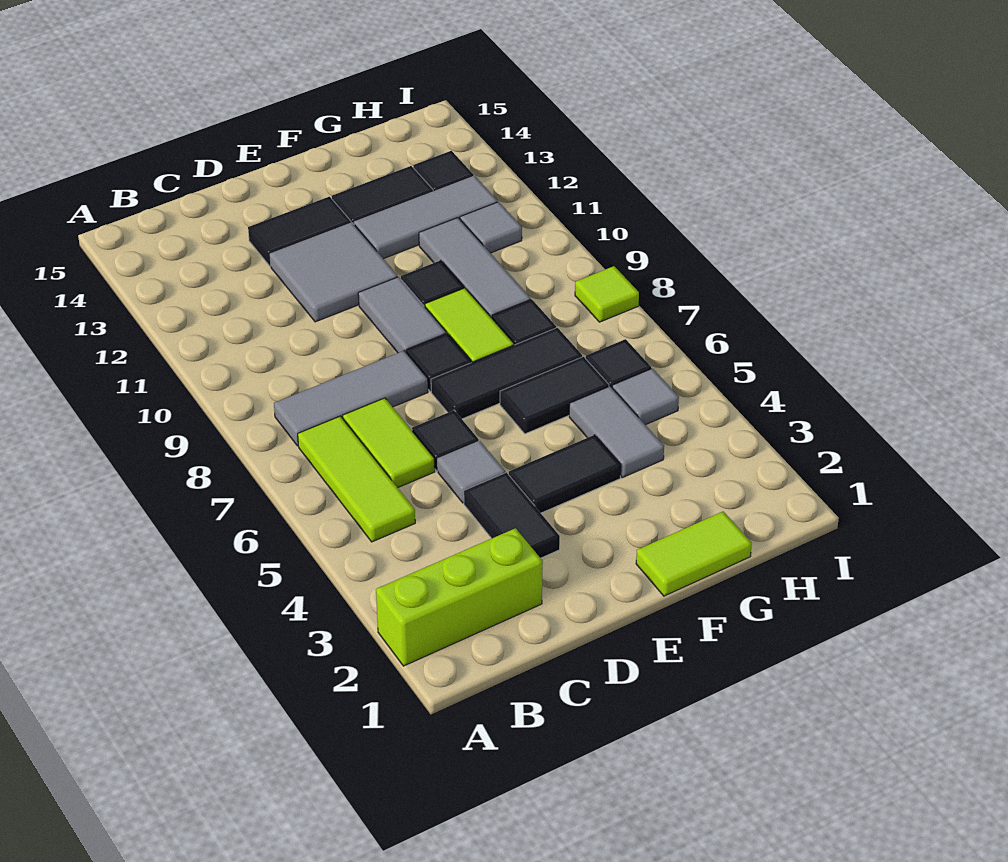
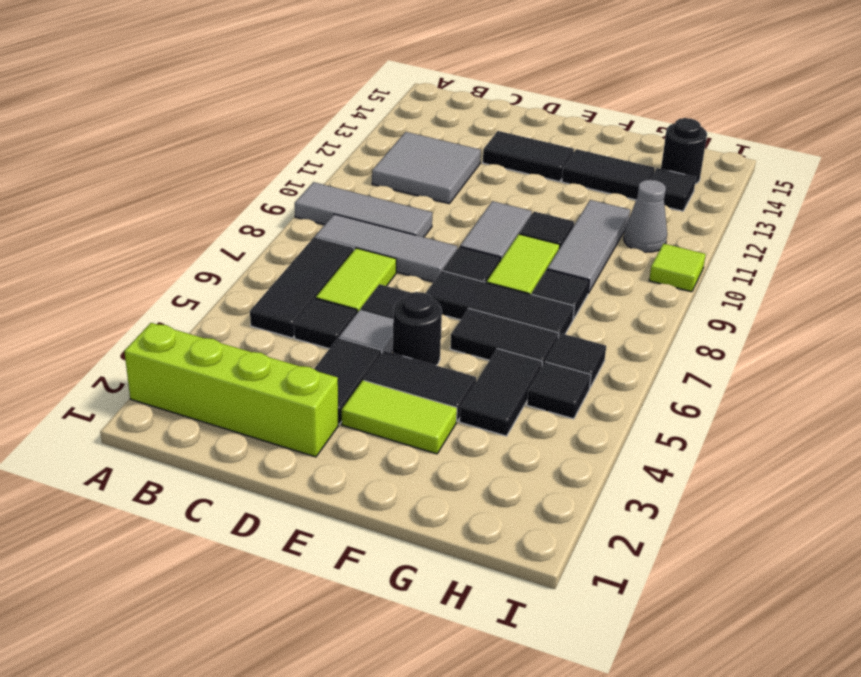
lime 1x3 brick [376,528,543,666] -> lime 1x4 brick [124,323,338,457]
lime 1x3 tile [298,416,415,542] -> black 1x3 tile [250,237,354,338]
none -> black 1x1 tile [294,298,357,349]
grey 2x2 tile [270,223,398,322] -> grey 2x2 tile moved to [372,132,481,204]
none -> black 1x1 round brick [393,292,442,365]
lime 1x2 tile [636,512,752,596] -> lime 1x2 tile moved to [342,380,457,454]
grey 1x3 tile [354,176,498,259] -> grey 1x3 tile moved to [295,182,432,237]
grey 1x2 tile [569,386,664,478] -> black 1x2 tile [460,349,542,436]
grey 1x1 tile [612,369,679,425] -> black 1x1 tile [527,362,591,419]
grey 1x1 tile [460,202,522,253] -> grey 1x1 cone [624,180,667,252]
none -> black 1x1 round brick [661,118,707,184]
lime 1x1 tile [575,266,639,322] -> lime 1x1 tile moved to [649,244,706,292]

